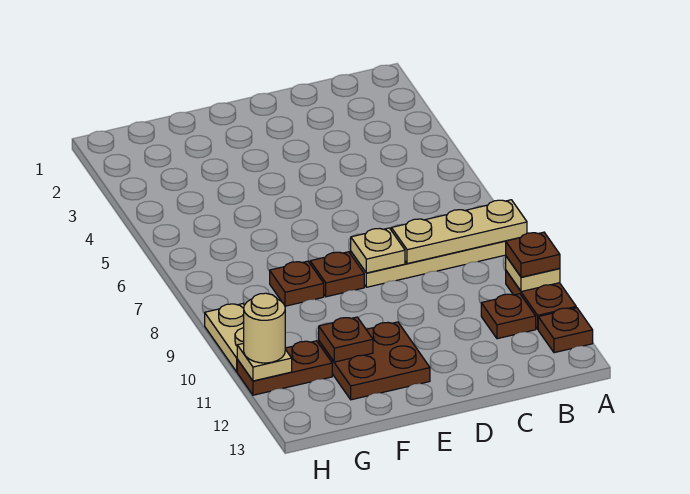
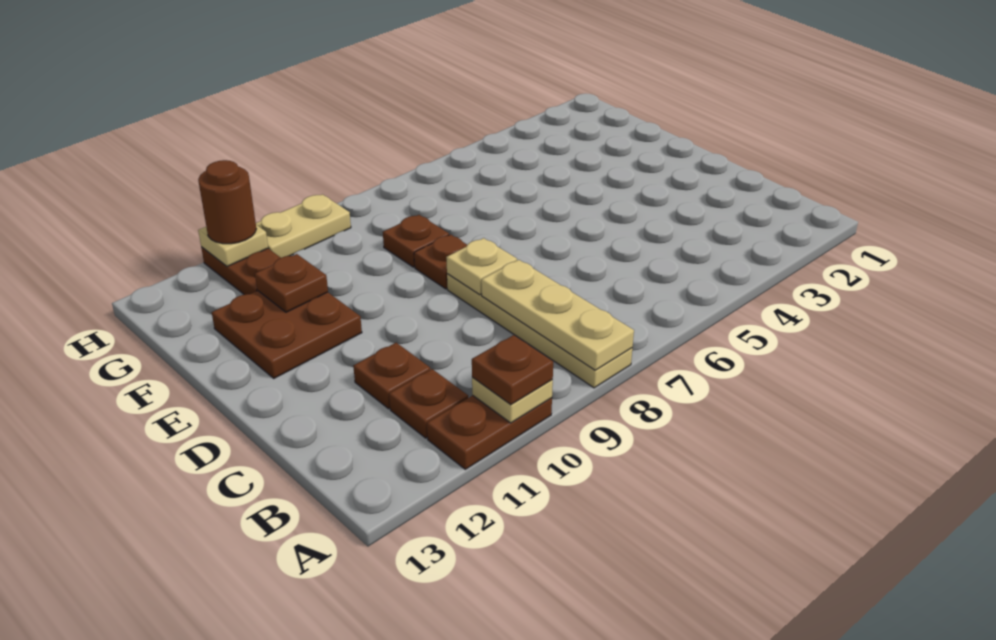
brown 1x1 plate [538,308,593,353] -> brown 1x1 plate moved to [353,343,431,409]
tan 1x1 round brick [244,293,285,363] -> brown 1x1 round brick [198,160,256,244]

